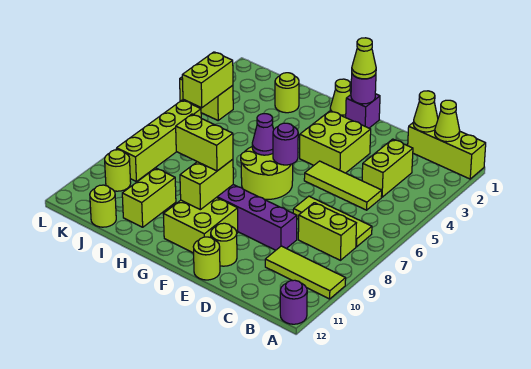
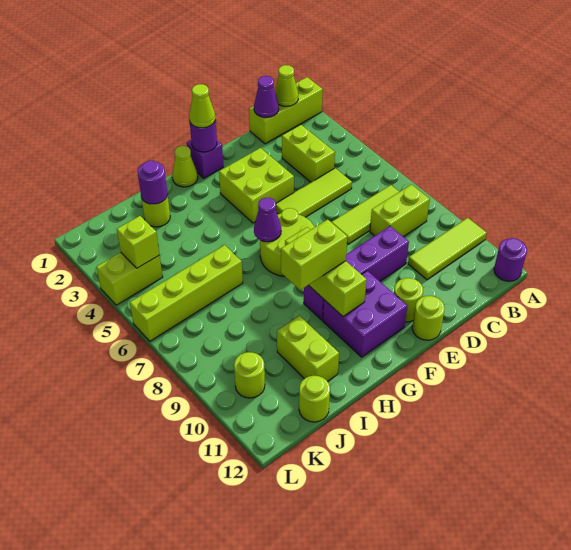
lime 1x1 cone [413,91,438,132] -> purple 1x1 cone [254,76,279,117]
purple 1x1 round brick [273,123,298,165] -> purple 1x1 round brick moved to [138,161,168,204]
lime 2x2 brick [163,197,238,253] -> purple 2x2 brick [323,271,407,357]
lime 1x2 brick [180,159,233,210] -> lime 1x3 brick [285,227,367,316]
lime 1x2 brick [182,52,233,108] -> lime 1x1 brick [117,216,160,268]
lime 1x4 brick [117,100,201,181] -> lime 1x4 brick turned to [130,245,243,341]

